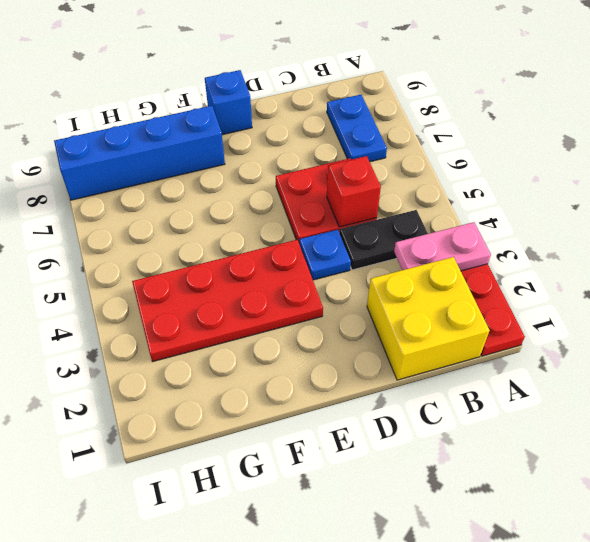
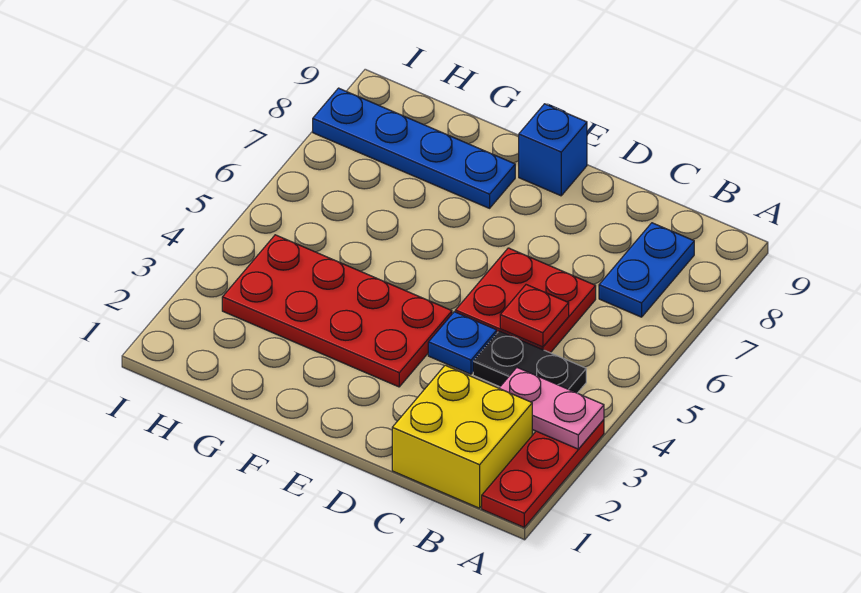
red 1x1 brick [327,156,381,227] -> red 1x1 plate [500,285,569,347]
blue 1x4 brick [54,106,225,200] -> blue 1x4 plate [313,88,515,208]

